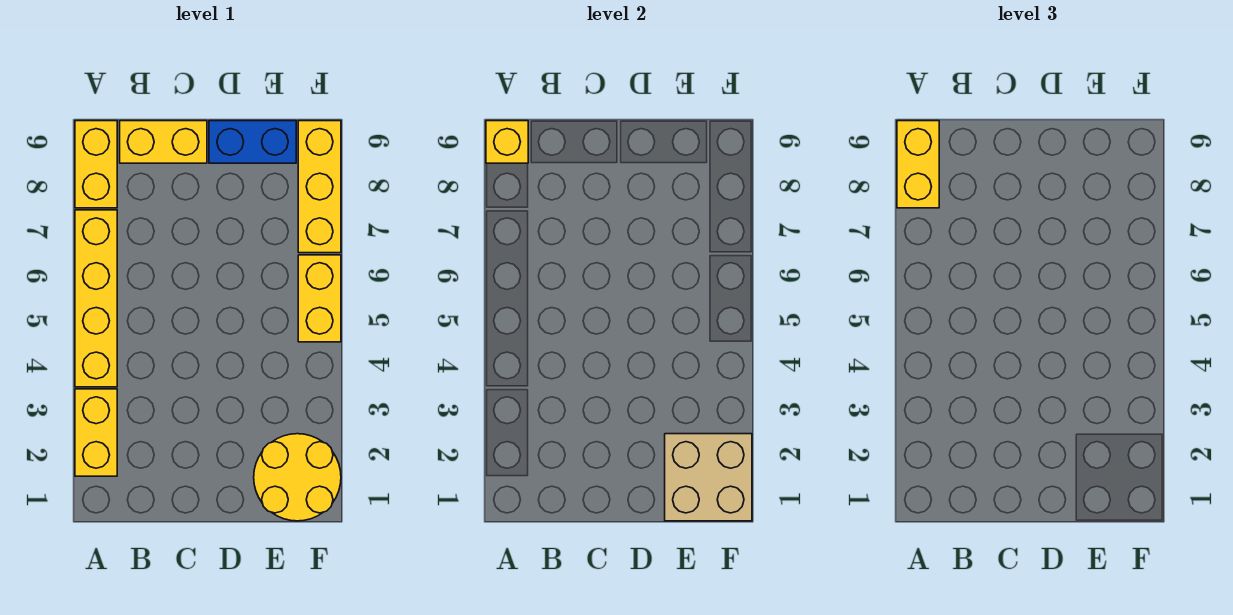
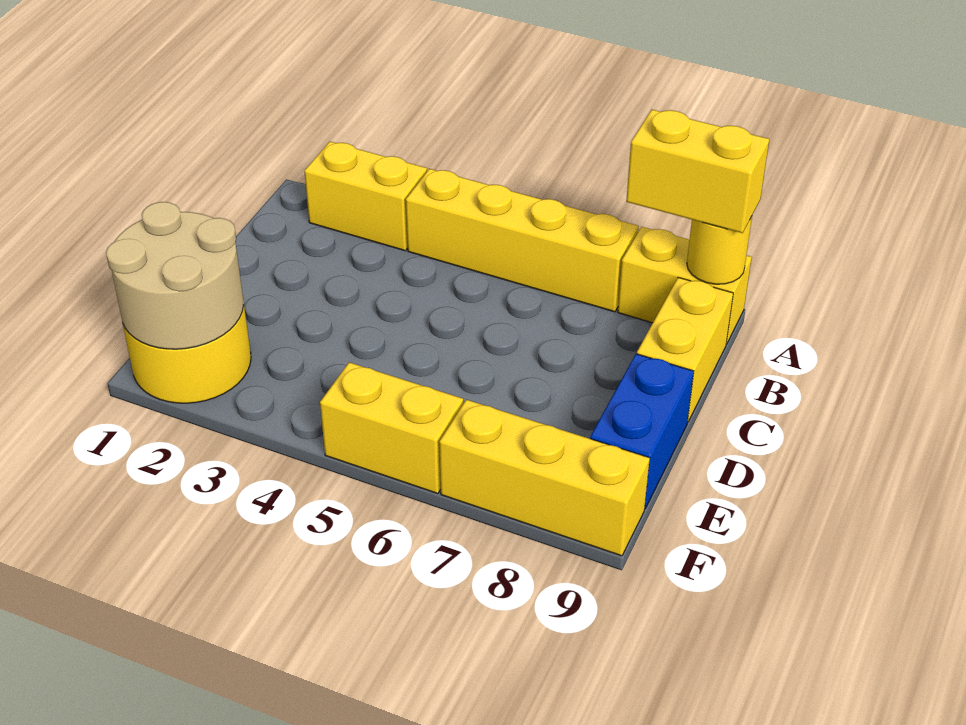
yellow 1x1 brick [486,121,528,163] -> yellow 1x1 round brick [687,216,752,284]
tan 2x2 brick [665,434,752,521] -> tan 2x2 round brick [106,202,244,349]

